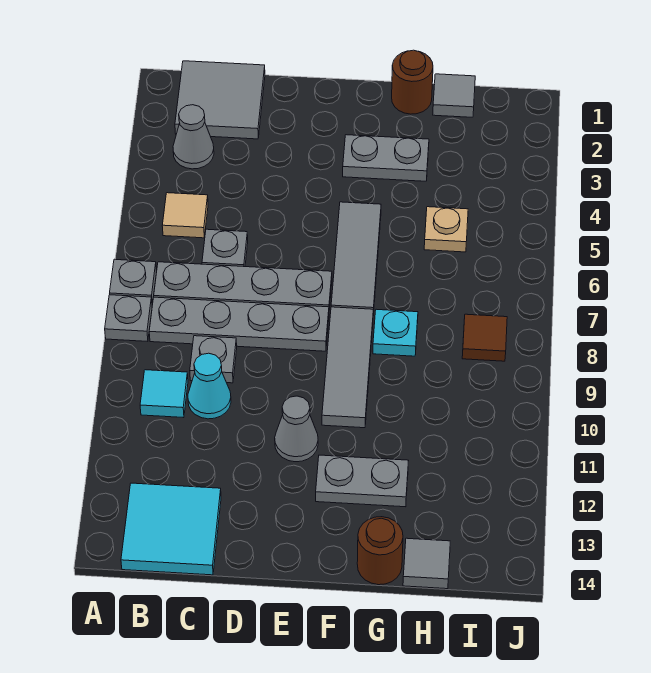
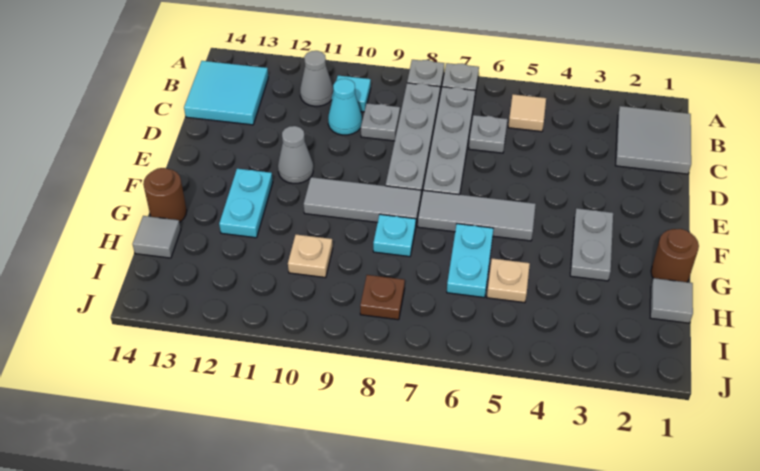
grey 1x1 cone [173,105,214,169] -> grey 1x1 cone moved to [300,51,333,106]
grey 1x2 plate [316,455,408,507] -> cyan 1x2 plate [219,169,273,238]
none -> cyan 1x2 plate [447,224,494,298]
none -> tan 1x1 plate [288,235,333,278]
brown 1x1 tile [462,314,507,361] -> brown 1x1 plate [360,275,405,320]

